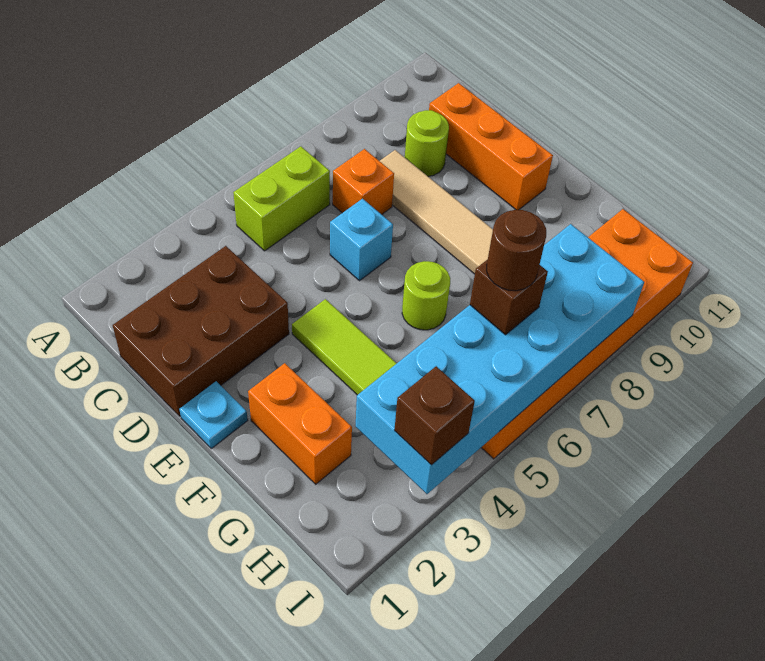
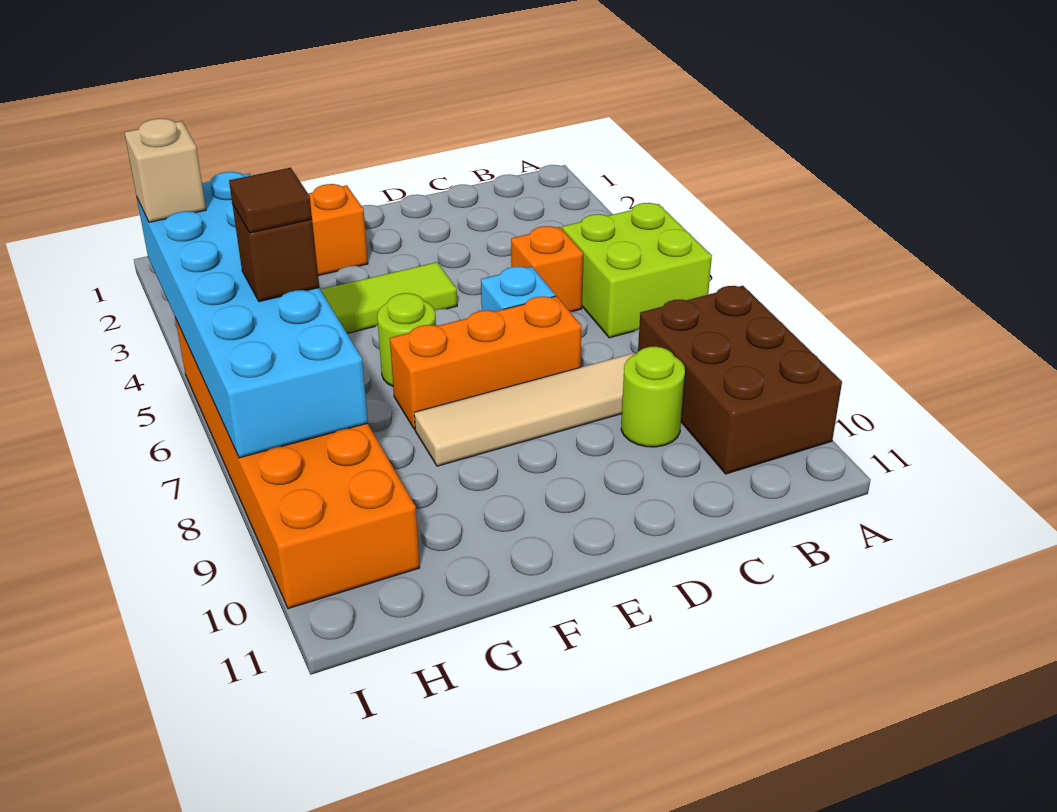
lime 1x2 brick [233,146,330,251] -> lime 2x2 brick [562,203,712,338]
brown 2x3 brick [113,246,289,416] -> brown 2x3 brick moved to [638,286,842,474]
orange 1x1 brick [333,149,394,214] -> orange 1x1 brick moved to [511,226,583,312]
orange 1x3 brick [429,83,553,210] -> orange 1x3 brick moved to [390,296,582,429]
cyan 1x1 plate [179,381,248,449] -> none
brown 1x1 round brick [487,210,546,291] -> brown 1x1 tile [229,168,312,233]
brown 1x1 brick [394,366,475,465] -> tan 1x1 brick [124,119,206,222]

